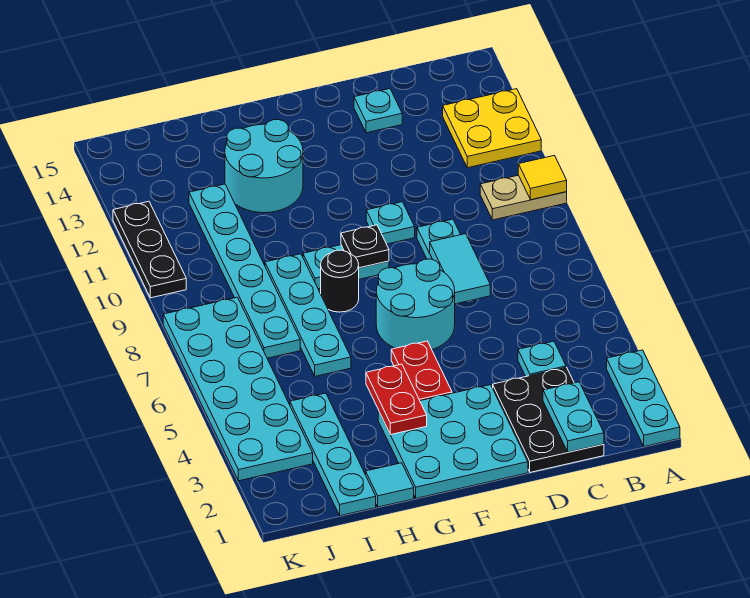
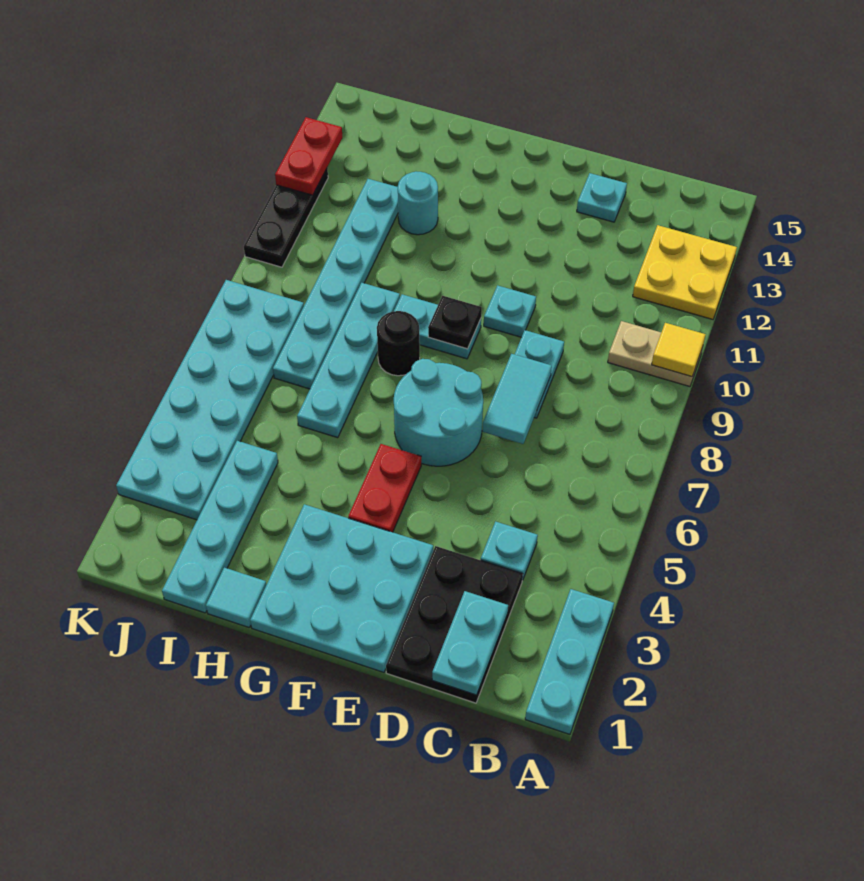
red 1x2 plate [366,364,427,435] -> red 1x2 plate moved to [275,117,342,195]
cyan 2x2 round brick [225,120,303,213] -> cyan 1x1 round brick [398,172,438,235]

